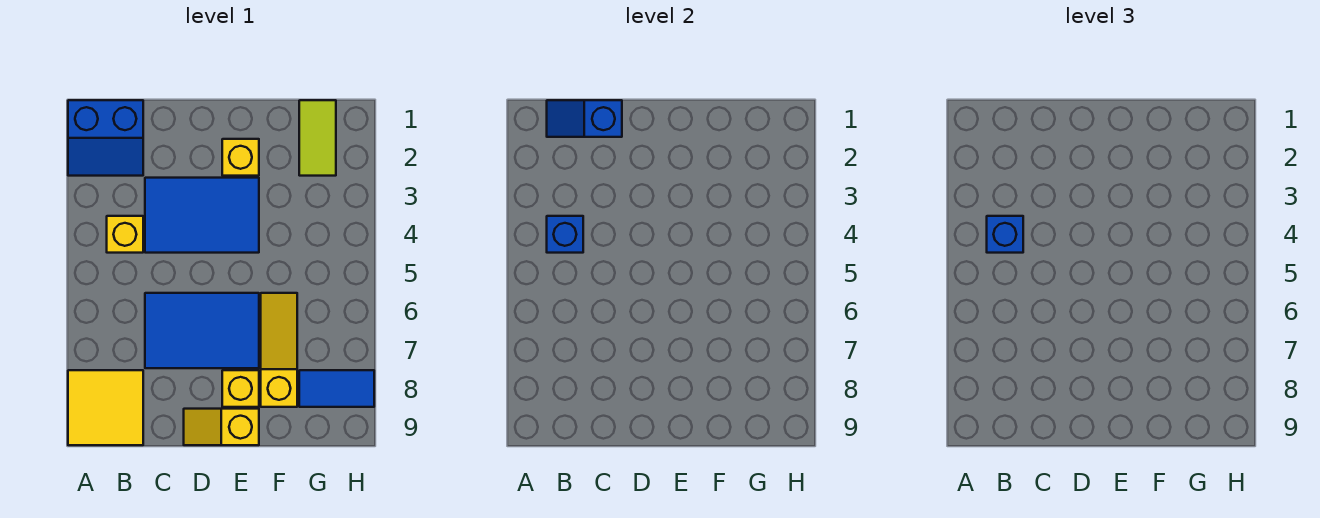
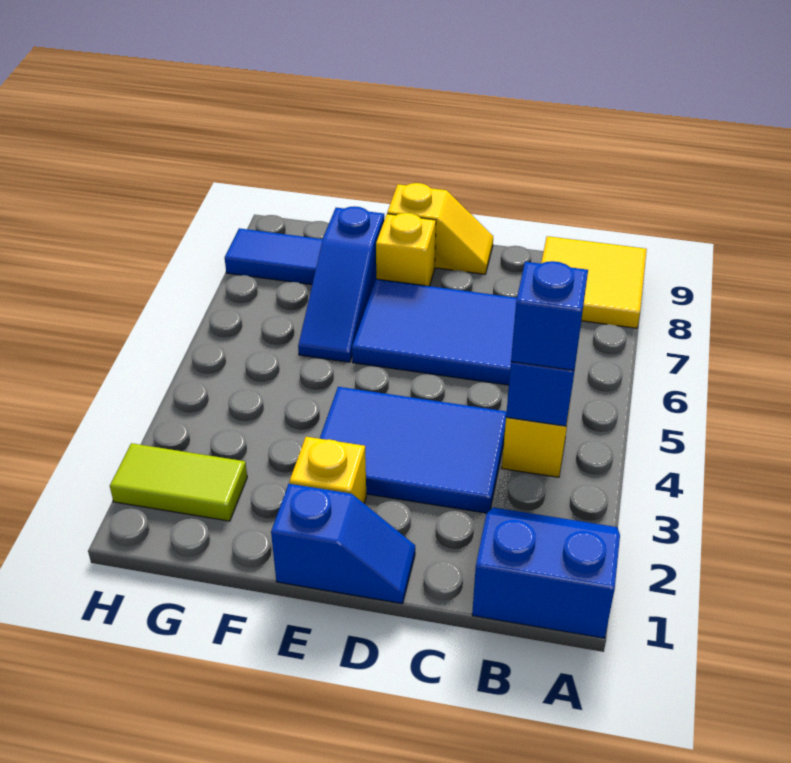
blue 1x2 slope [547,100,622,137] -> blue 1x2 slope moved to [271,484,415,604]
yellow 1x3 slope [261,293,297,407] -> blue 1x3 slope [298,206,384,362]
lime 1x2 tile [299,100,336,176] -> lime 1x2 tile turned to [110,443,247,521]

